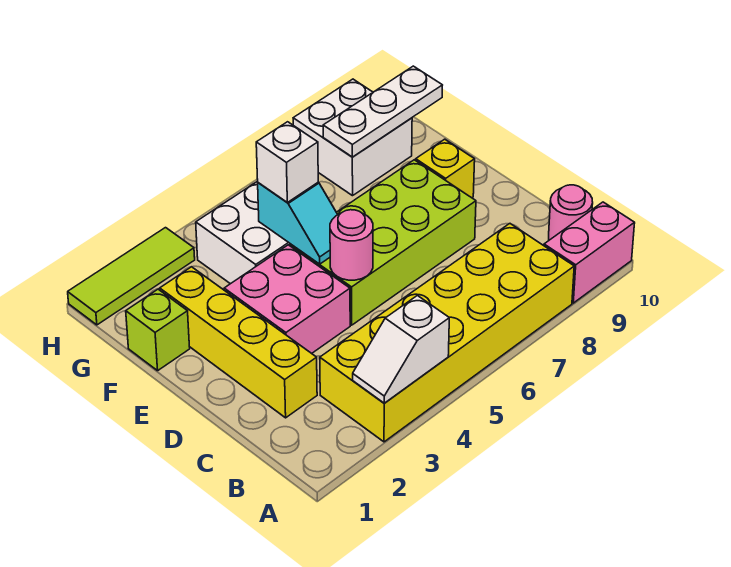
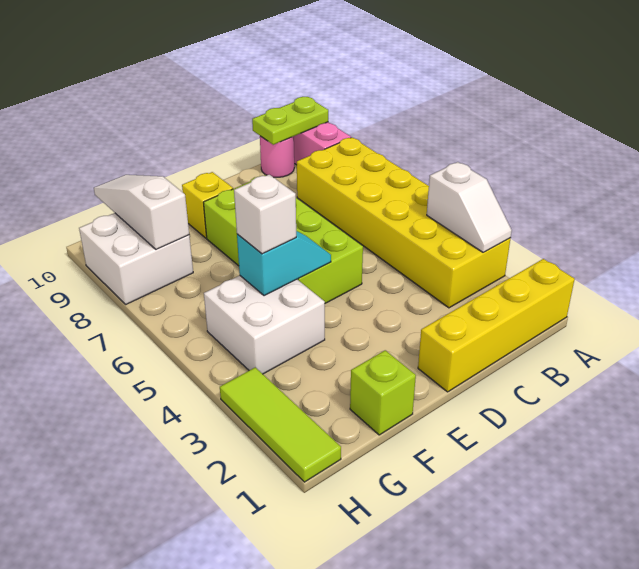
none -> lime 1x2 plate [252,97,328,145]
yellow 1x4 brick [160,267,317,418] -> yellow 1x4 brick moved to [418,259,575,392]
pink 2x2 brick [224,245,350,353] -> none
pink 1x1 round brick [330,210,373,280] -> none
white 1x3 plate [323,66,442,157] -> white 1x3 slope [94,175,189,250]

